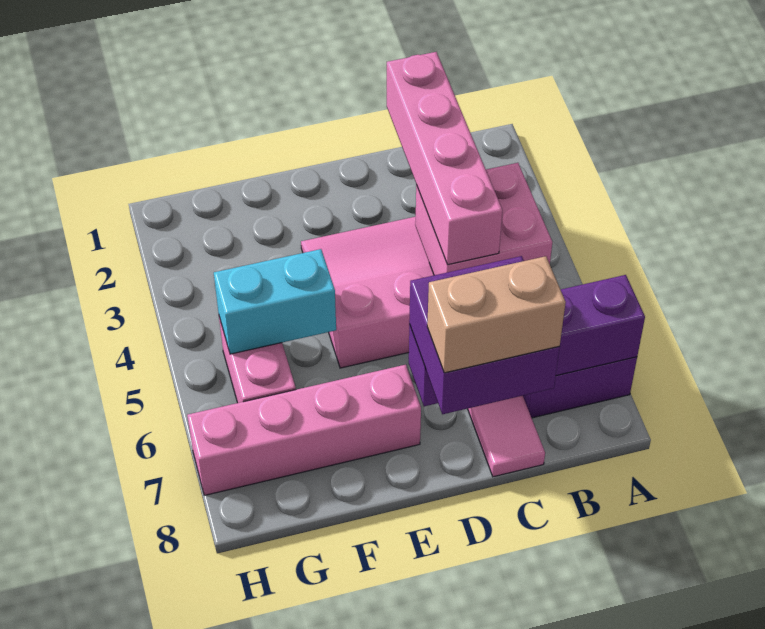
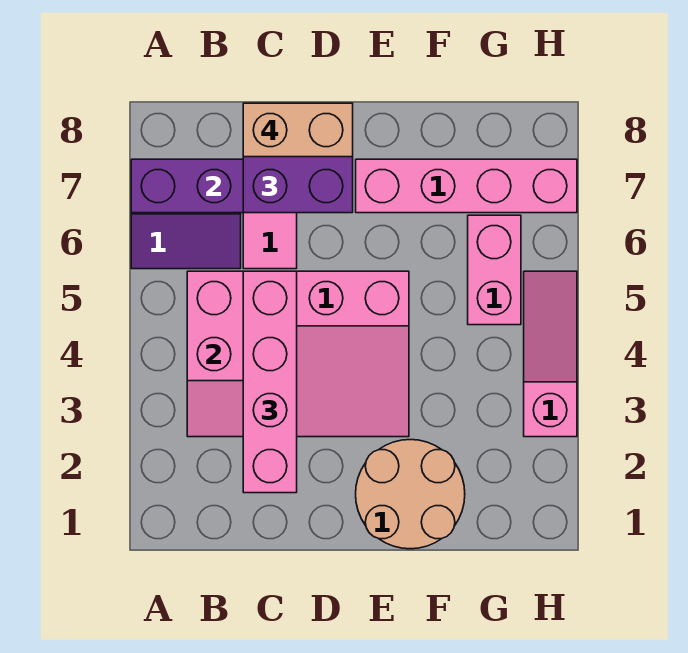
none -> tan 2x2 round brick [356,440,465,549]
cyan 1x2 brick [214,249,336,354] -> none
none -> pink 1x3 slope [524,271,577,437]

